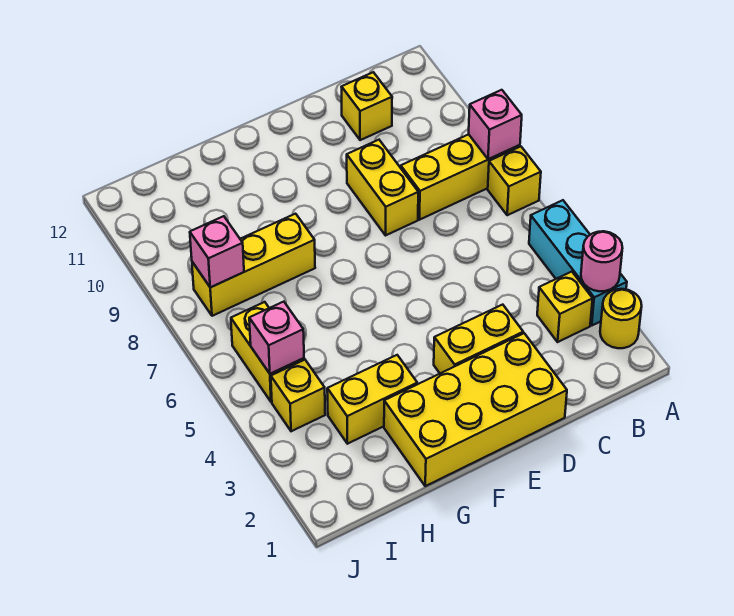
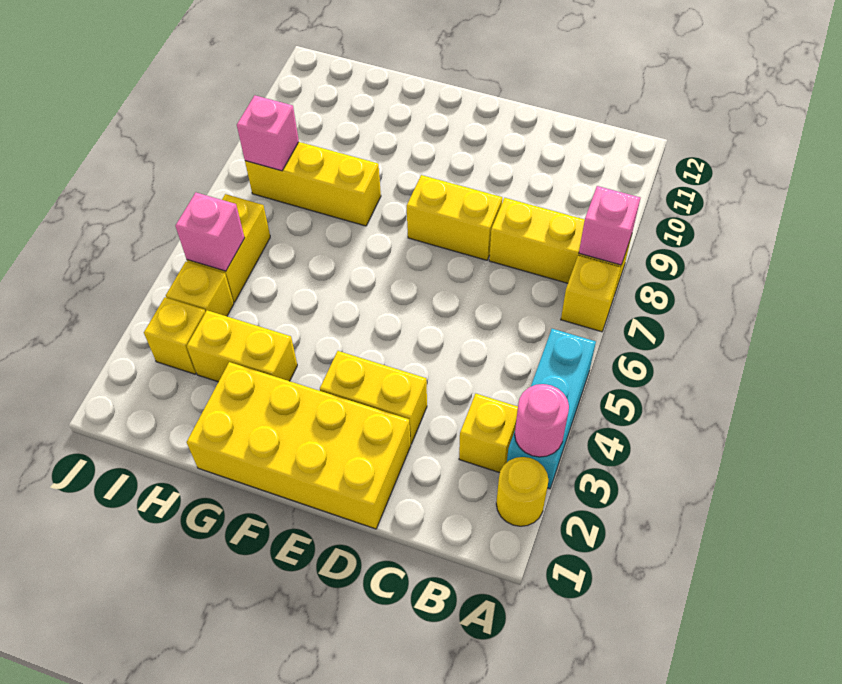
yellow 1x1 brick [342,72,392,140] -> yellow 1x1 brick moved to [144,297,205,374]
yellow 1x2 brick [347,140,418,235] -> yellow 1x2 brick turned to [407,175,502,260]

